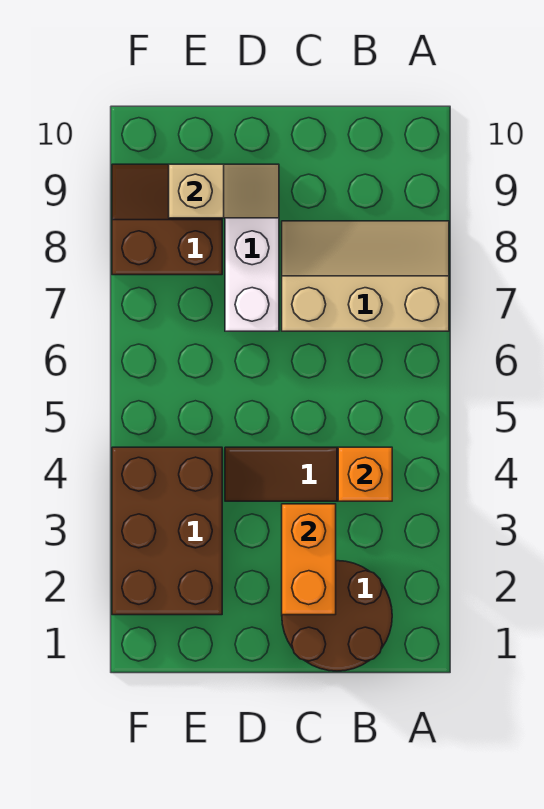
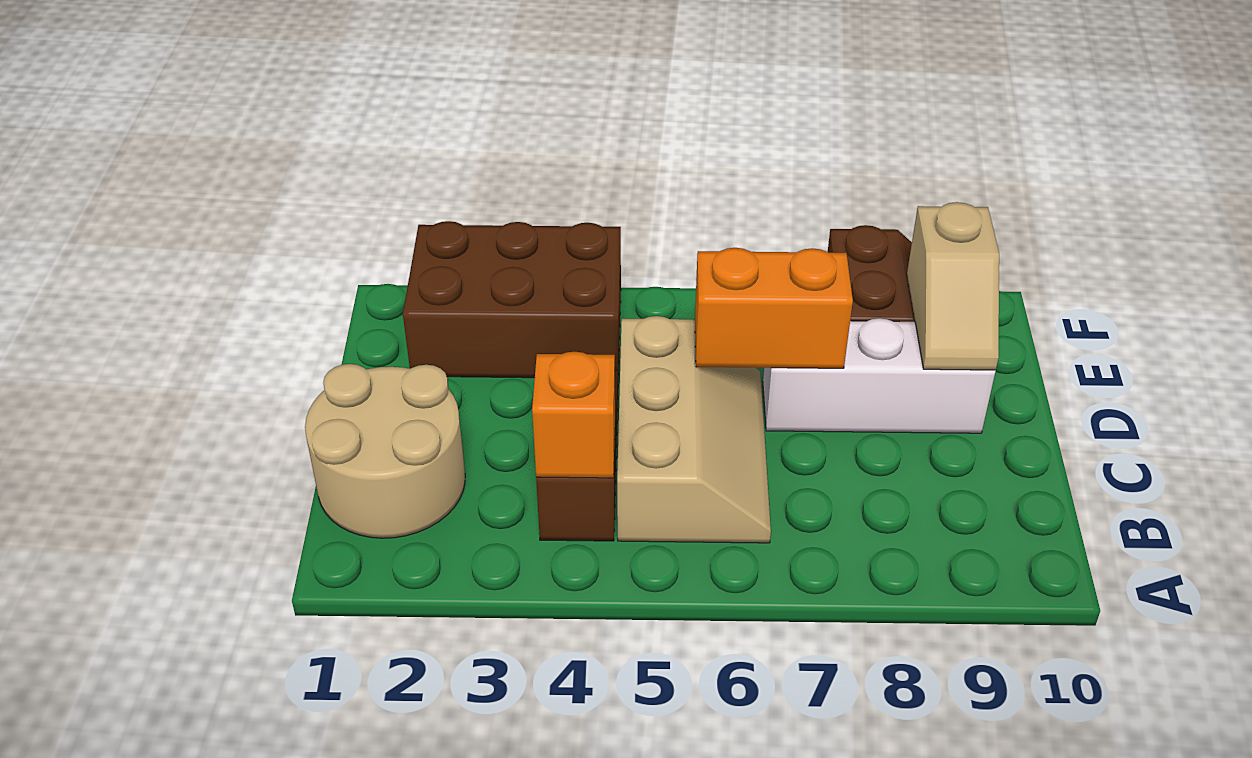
tan 2x3 slope [282,221,449,331] -> tan 2x3 slope moved to [617,316,771,543]
brown 2x2 round brick [282,561,392,671] -> tan 2x2 round brick [305,364,465,538]
orange 1x2 brick [282,504,336,615] -> orange 1x2 brick moved to [695,248,853,368]

